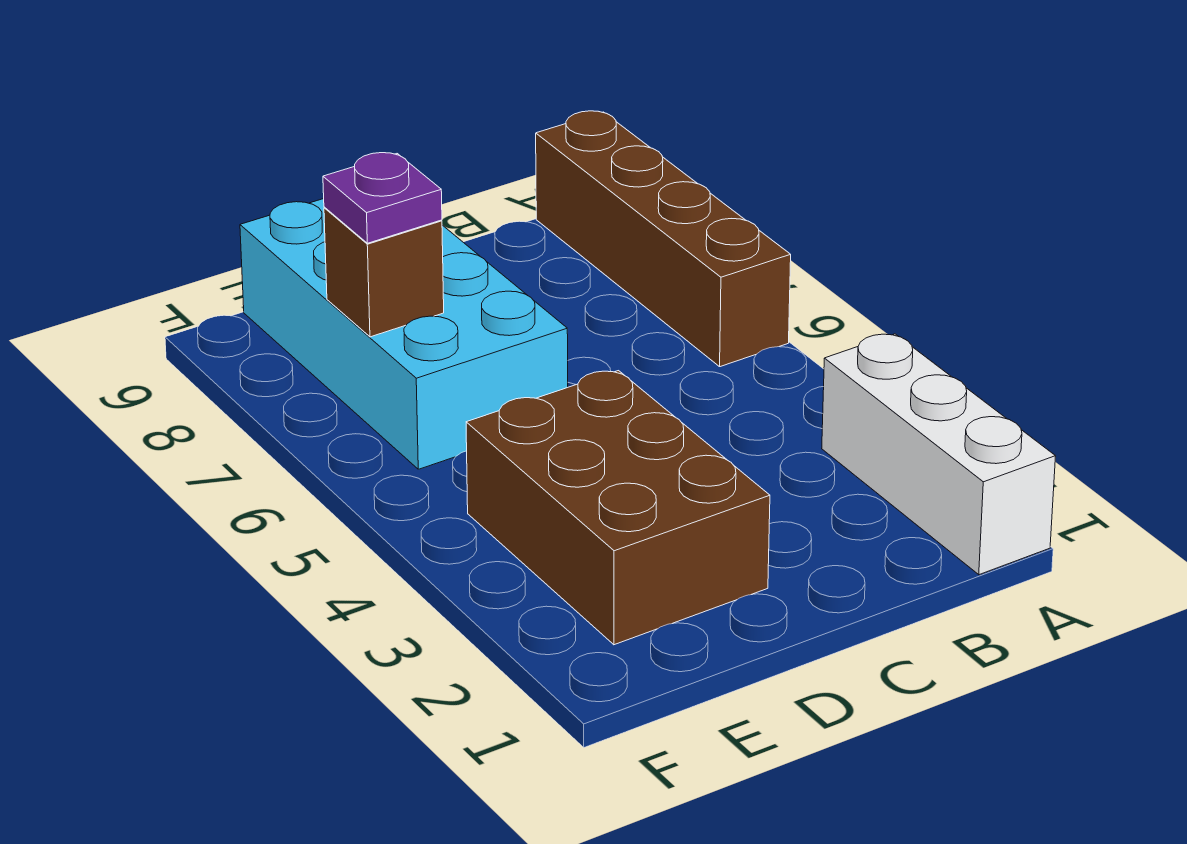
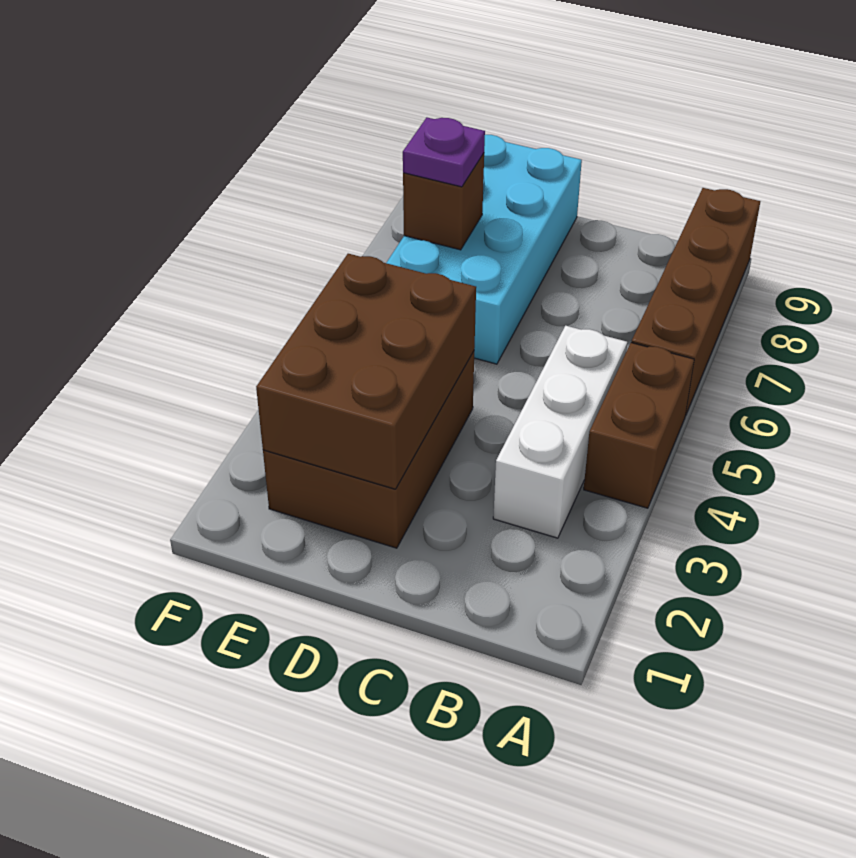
white 1x3 brick [822,334,1056,575] -> white 1x3 brick moved to [493,326,627,538]
none -> brown 1x2 brick [584,343,694,508]
none -> brown 2x3 brick [256,254,476,489]

